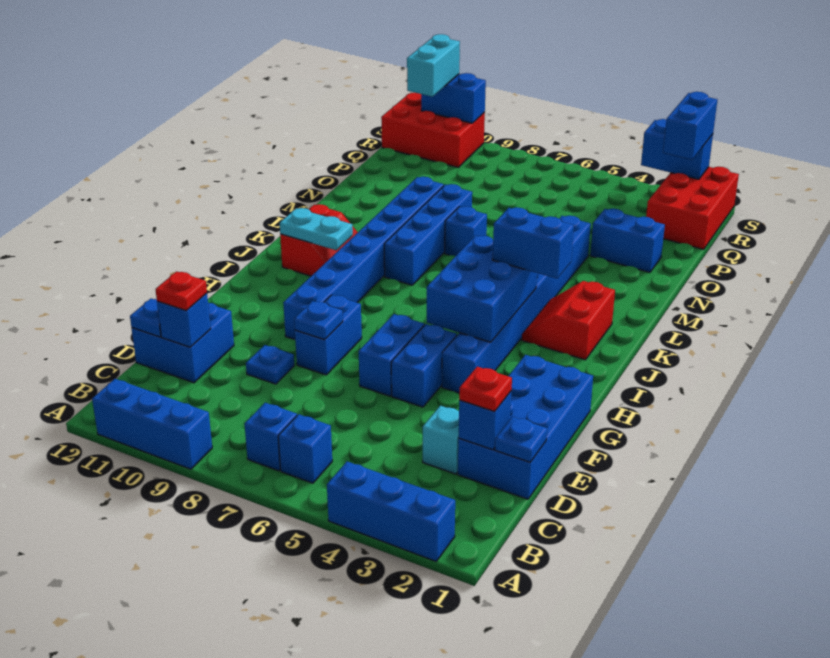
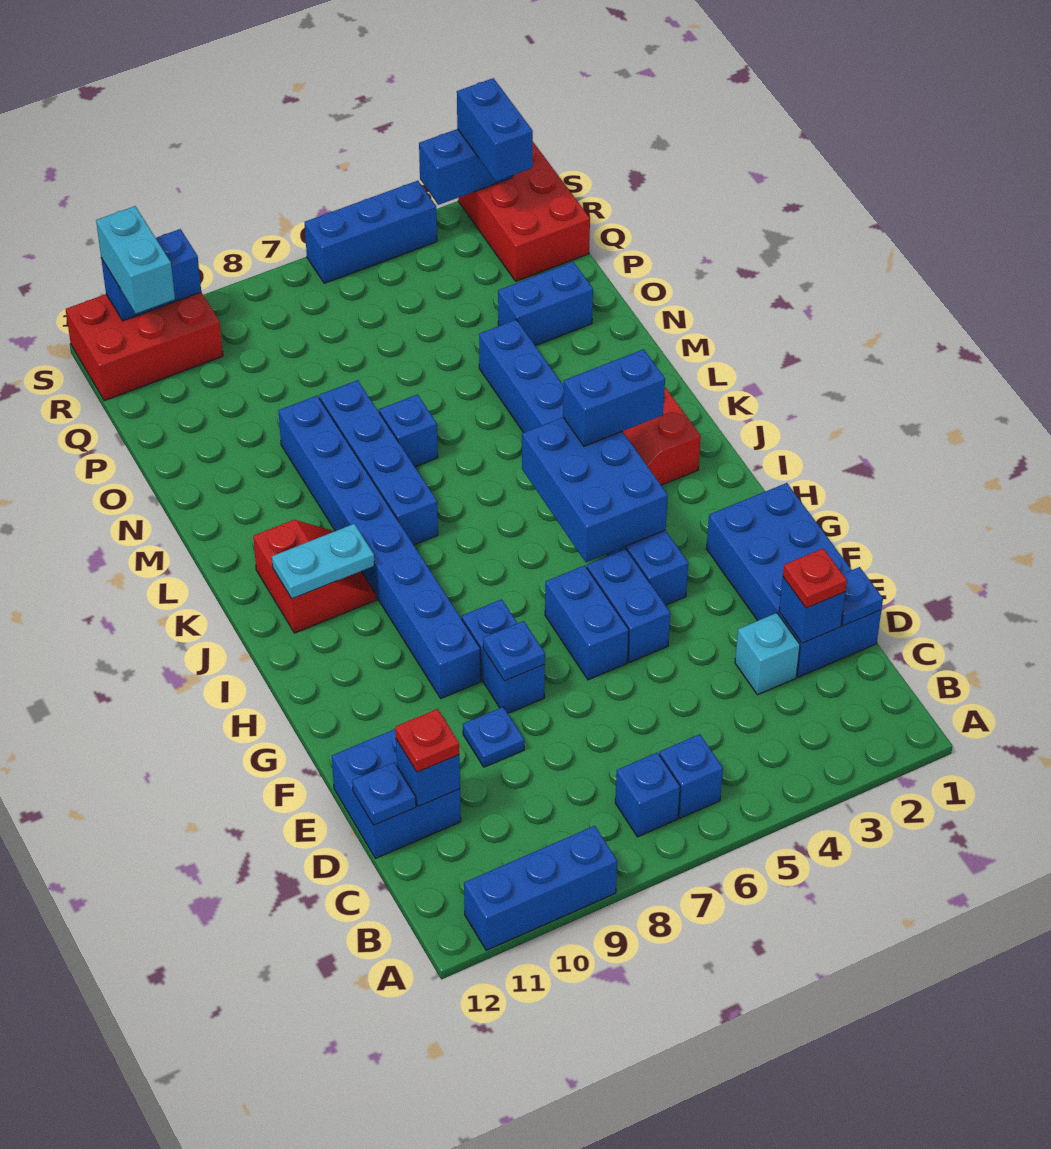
blue 1x3 brick [327,462,455,561] -> blue 1x3 brick moved to [305,181,437,283]

